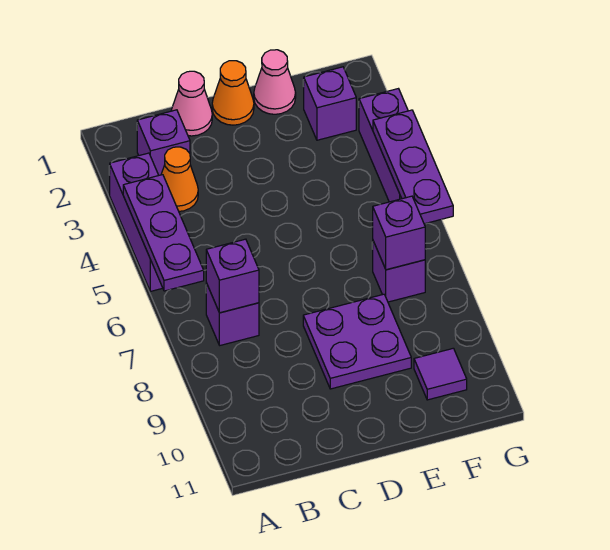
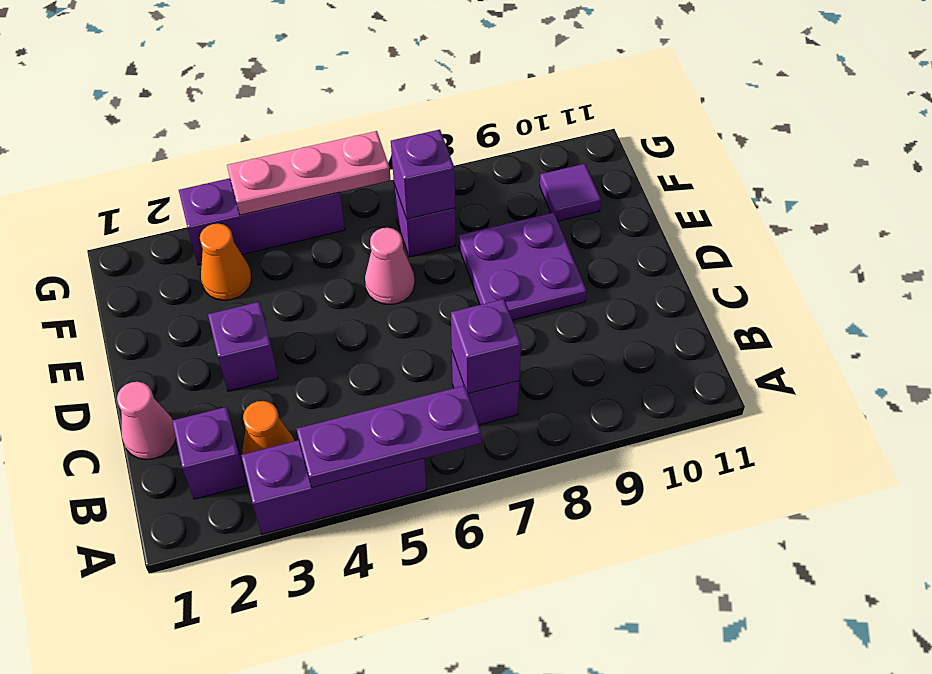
orange 1x1 cone [212,61,254,125] -> orange 1x1 cone moved to [200,224,252,300]
pink 1x1 cone [254,50,296,114] -> pink 1x1 cone moved to [365,228,415,305]
purple 1x1 brick [303,67,356,140] -> purple 1x1 brick moved to [208,302,278,391]
purple 1x3 plate [373,110,453,224] -> pink 1x3 plate [227,131,391,215]

